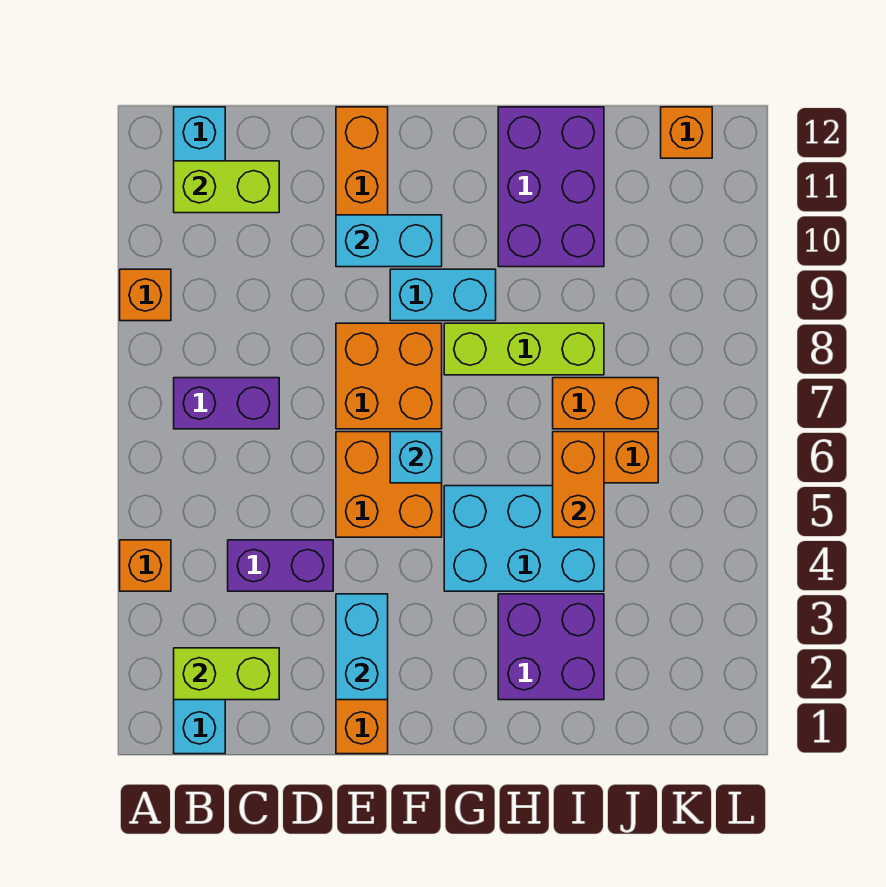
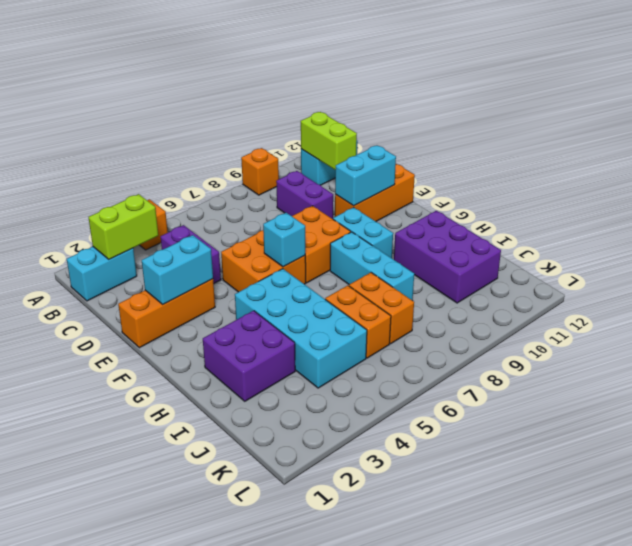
lime 1x2 brick [174,648,279,700] -> lime 1x2 brick turned to [88,194,158,259]
purple 1x2 brick [174,378,279,429] -> purple 1x2 brick moved to [276,171,333,219]
cyan 1x2 brick [336,215,442,267] -> cyan 1x2 brick turned to [335,145,396,206]
cyan 2x3 brick [444,486,604,591] -> cyan 2x4 brick [235,269,367,388]
lime 1x3 brick [444,323,604,375] -> cyan 1x3 brick [330,232,414,301]
purple 2x3 brick [498,107,604,267] -> purple 2x3 brick turned to [394,211,501,303]
orange 1x2 brick [553,432,604,537] -> none
orange 1x1 brick [661,107,712,158] -> none

